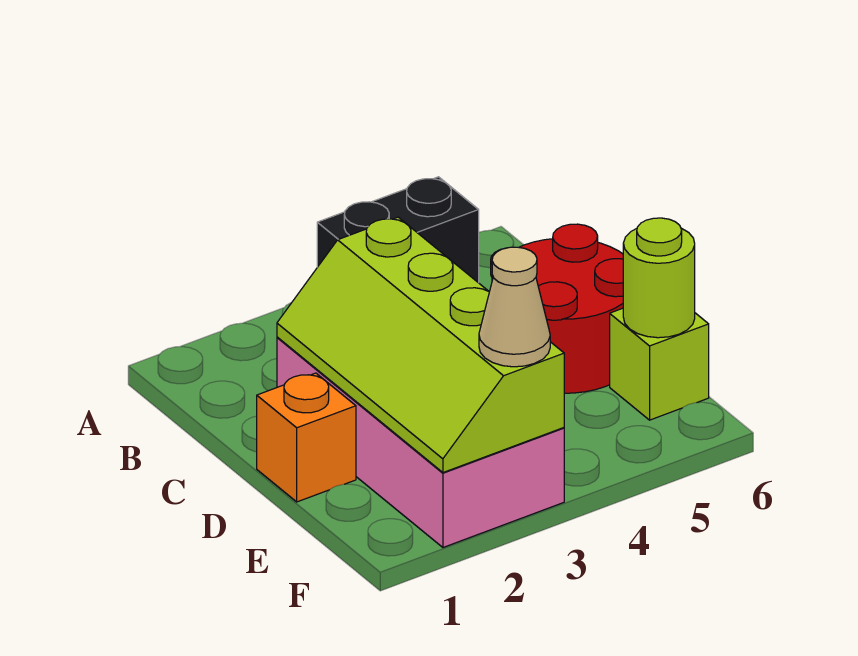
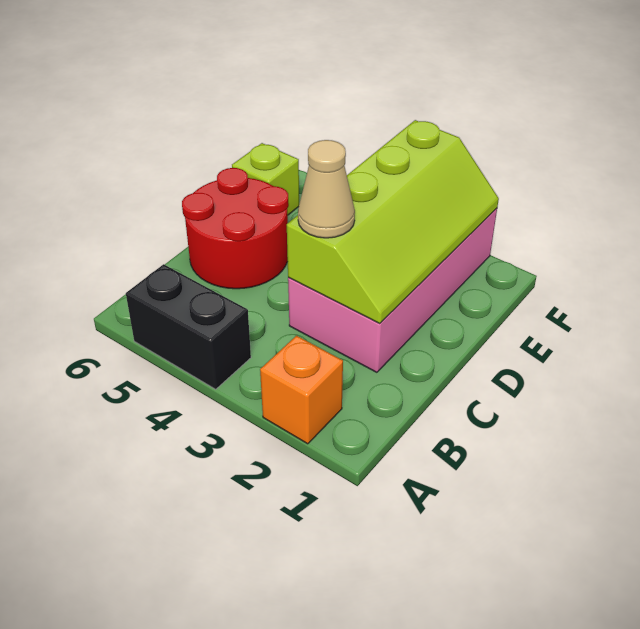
orange 1x1 brick [257,373,356,502] -> orange 1x1 brick moved to [260,336,343,444]
lime 1x1 round brick [623,218,695,338] -> none
tan 1x1 cone [479,247,550,367] -> tan 1x1 cone moved to [298,140,355,238]

